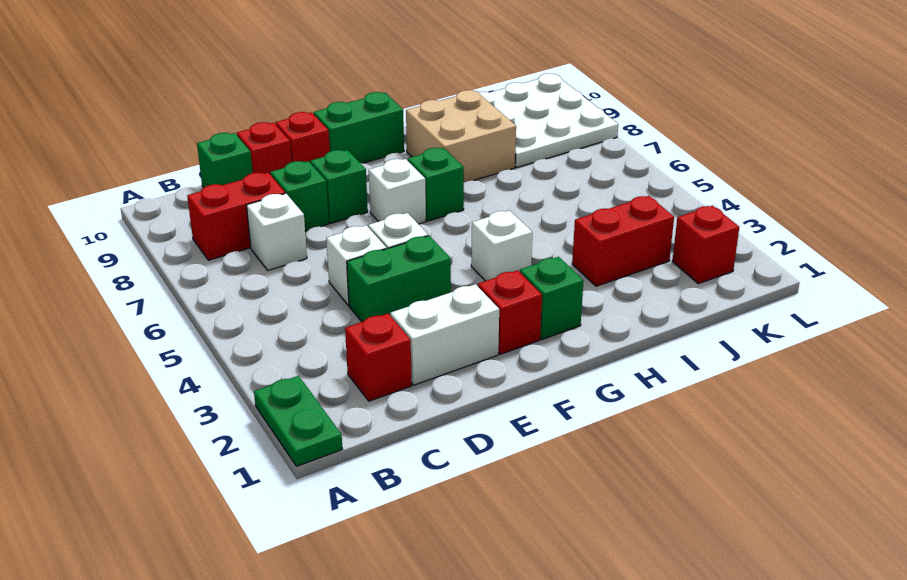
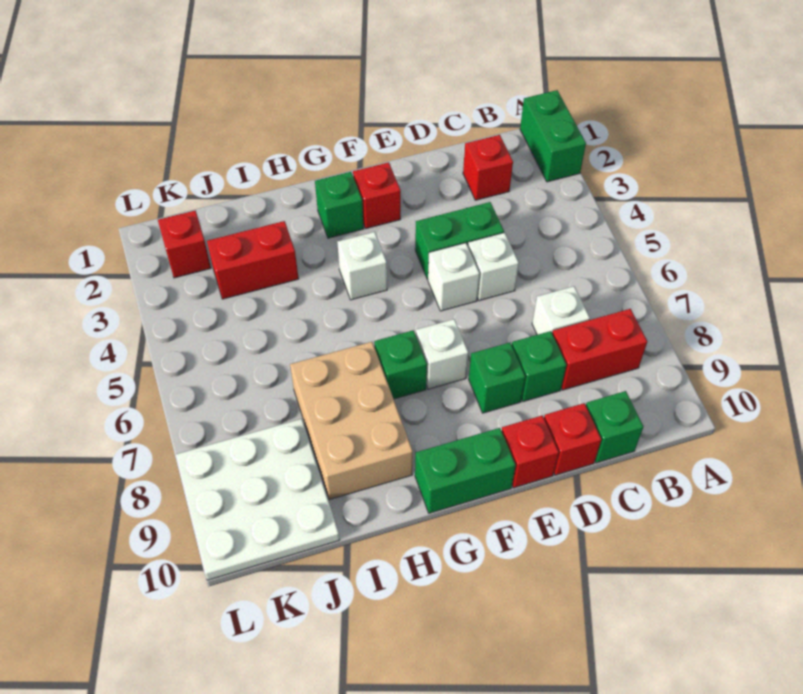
green 1x2 plate [254,376,342,466] -> green 1x2 brick [520,90,586,182]
white 1x2 brick [390,284,499,385] -> none
tan 2x2 brick [406,90,516,182] -> tan 2x3 brick [290,342,413,500]

